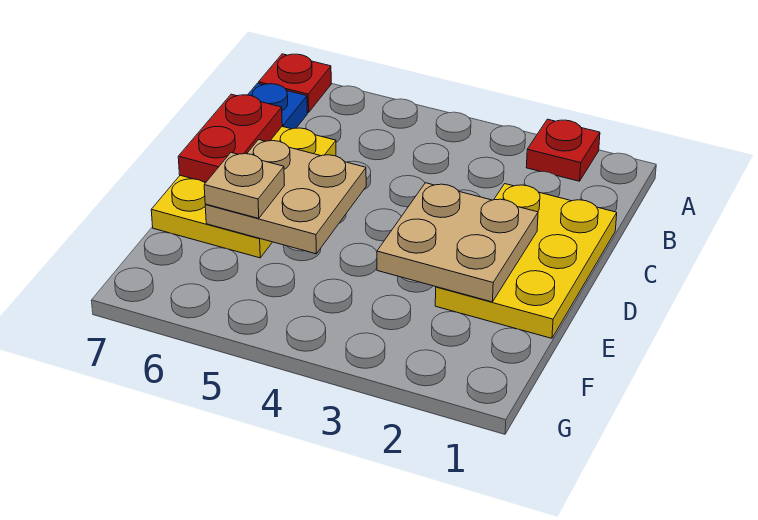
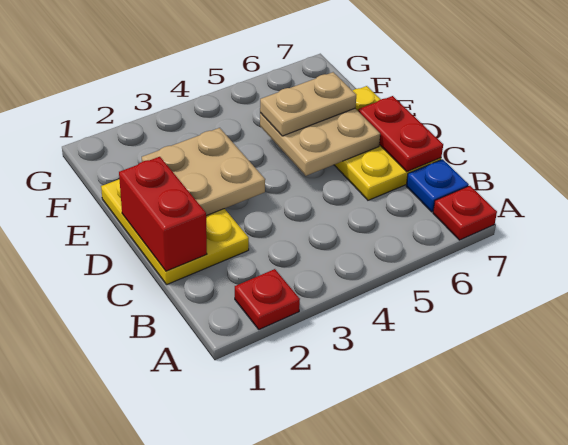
none -> red 1x2 brick [119,157,207,271]
tan 1x1 plate [204,153,285,218] -> tan 1x2 plate [260,72,356,136]

